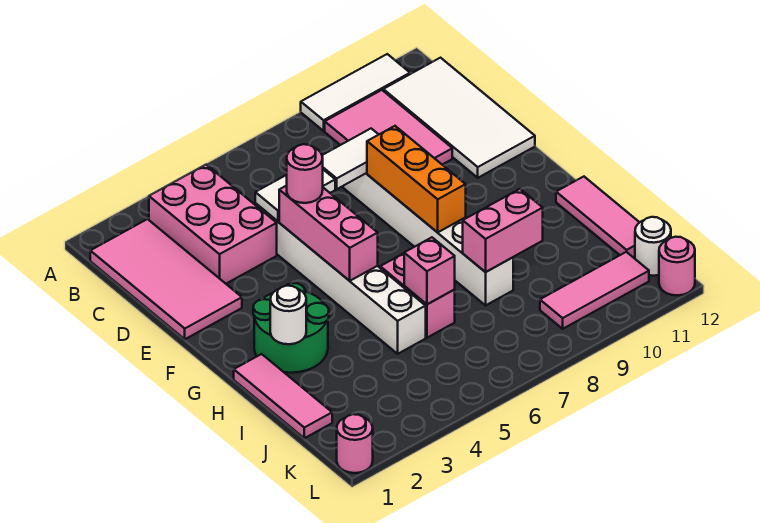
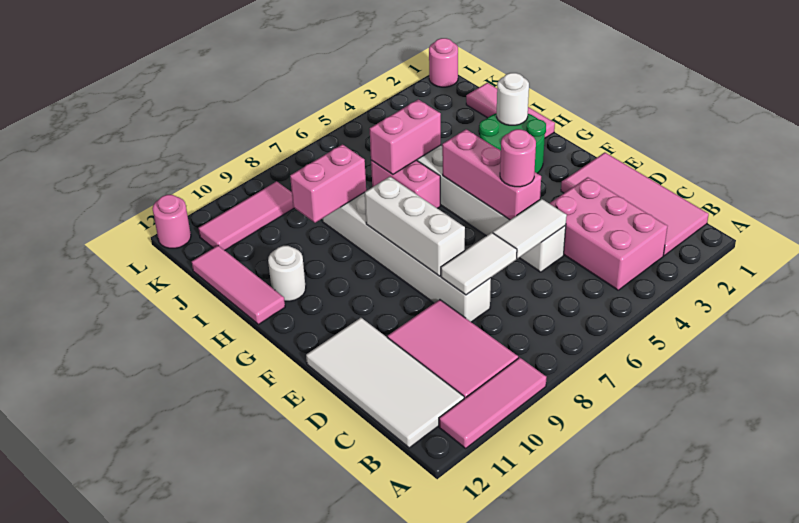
white 1x3 tile [301,54,410,131] -> pink 1x3 tile [439,357,546,448]
orange 1x3 brick [367,126,466,232] -> white 1x3 brick [365,177,465,276]
pink 1x1 brick [404,237,455,304] -> pink 1x2 brick [370,100,441,174]
white 1x1 round brick [635,217,671,276] -> white 1x1 round brick moved to [268,246,306,301]

